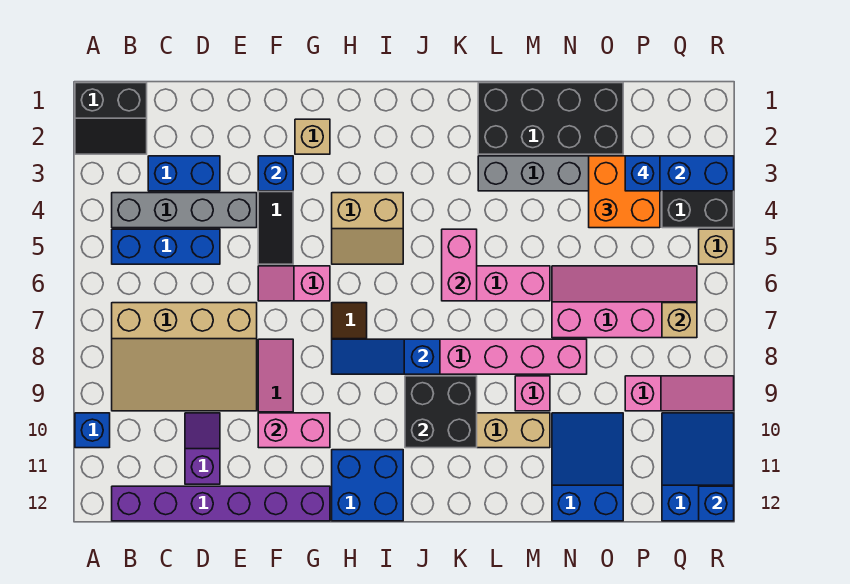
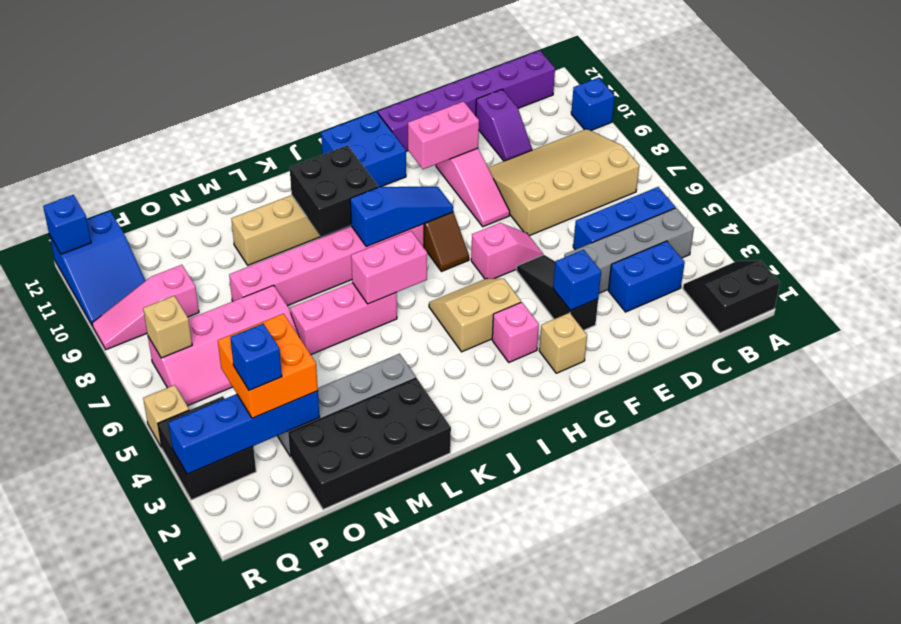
pink 1x2 brick [442,229,477,301] -> pink 1x2 brick turned to [351,231,427,304]
pink 1x1 brick [515,376,550,411] -> pink 1x1 brick moved to [492,302,539,362]
blue 2x3 slope [552,413,623,521] -> none

